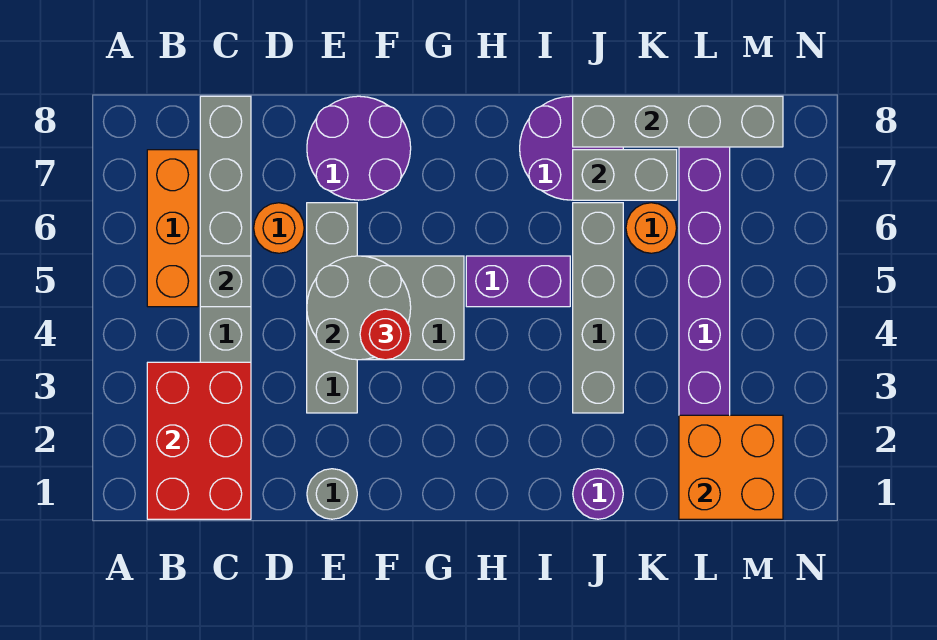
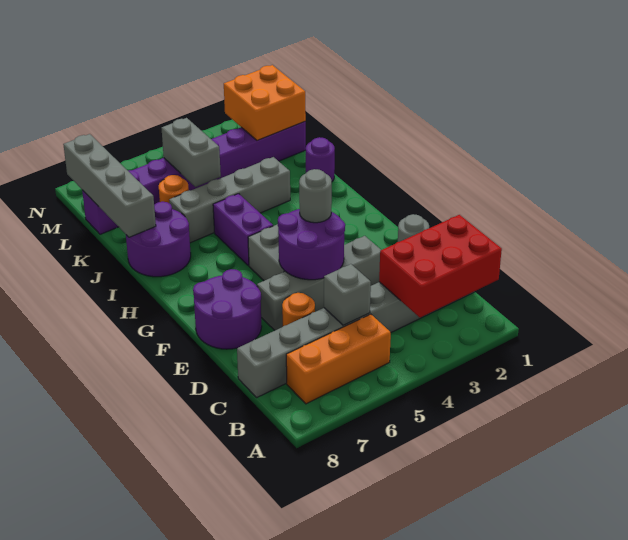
grey 2x2 round brick [307,256,411,360] -> purple 2x2 round brick [278,209,345,280]
red 1x1 round brick [360,309,411,360] -> grey 1x1 round brick [299,169,332,223]
grey 1x2 brick [573,150,677,200] -> grey 1x2 brick moved to [161,118,221,187]

